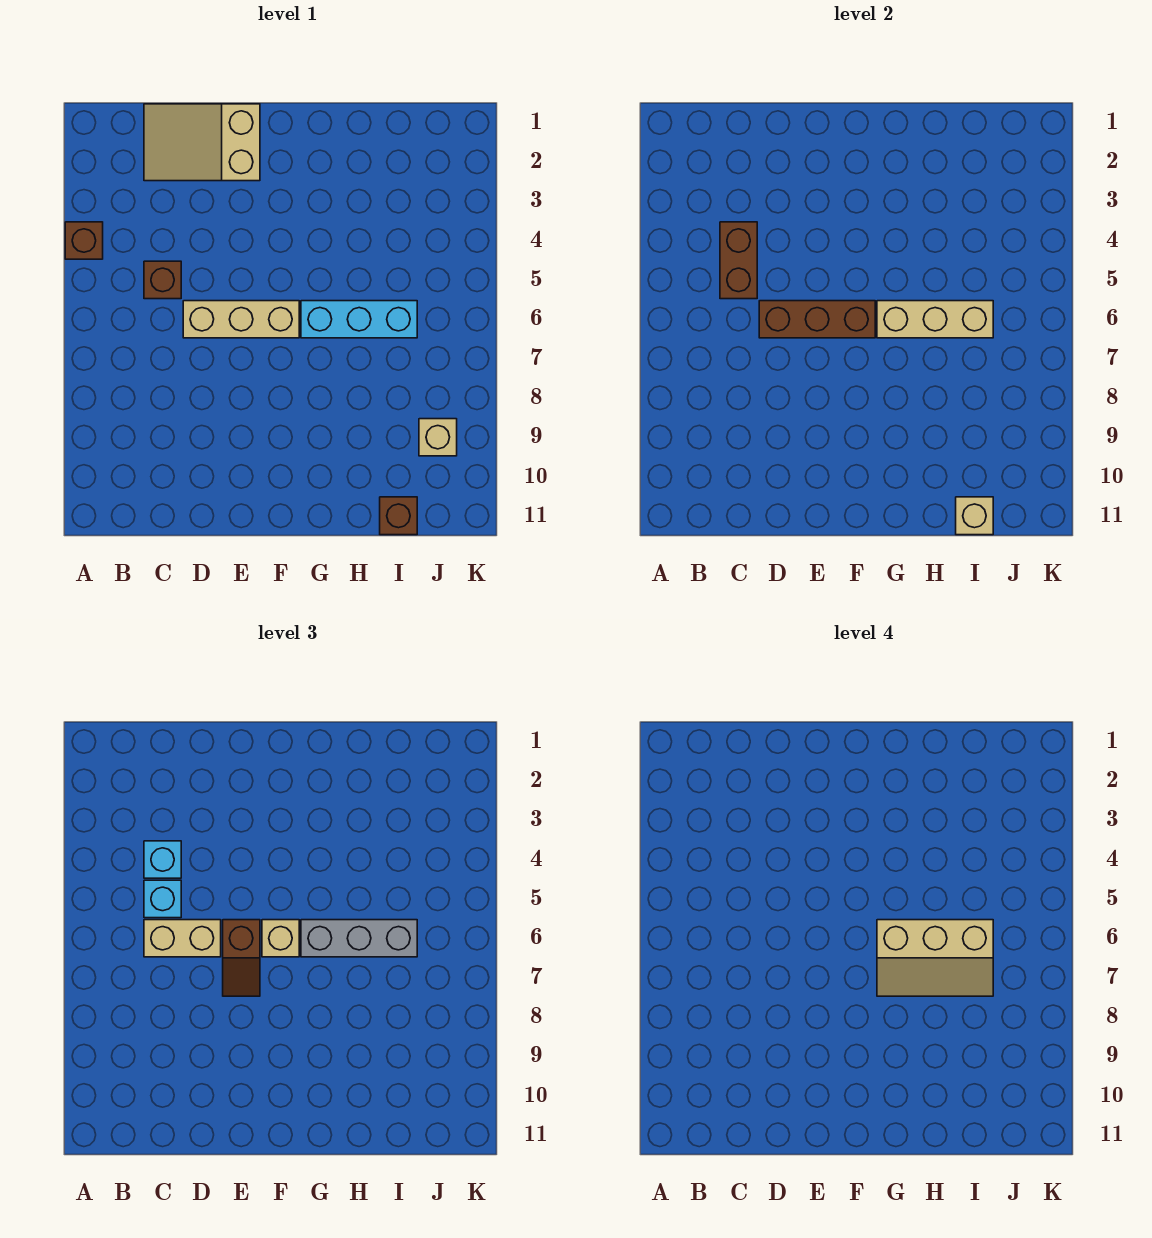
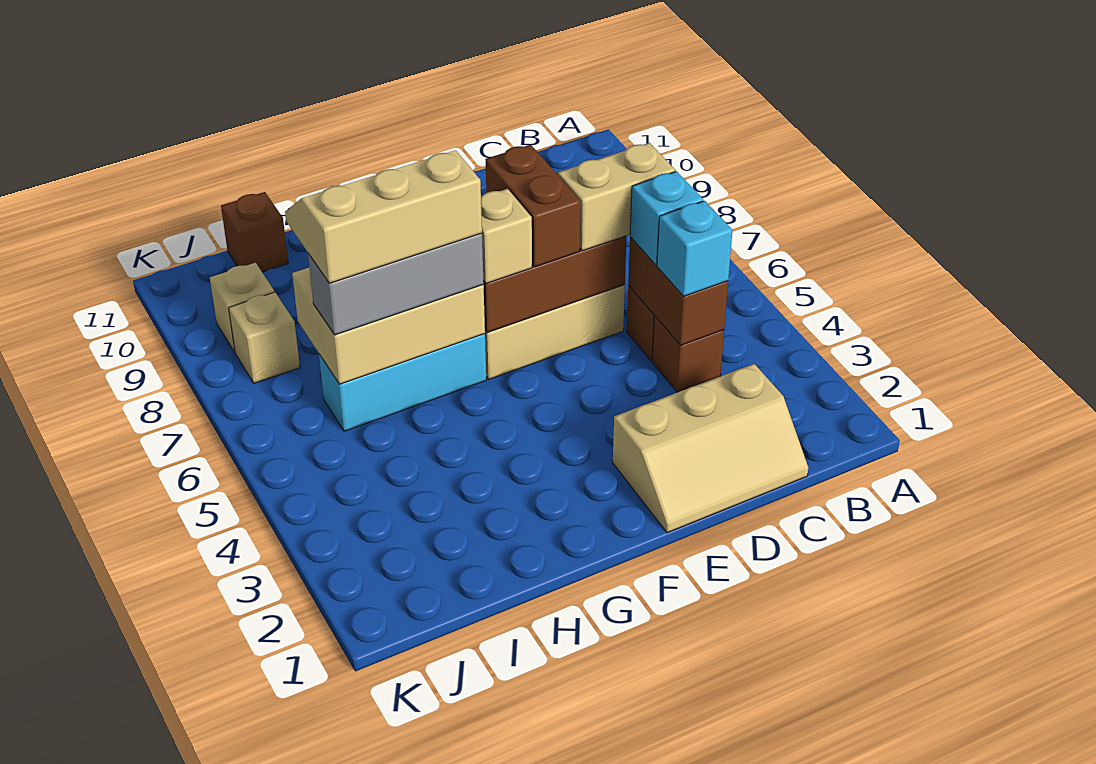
brown 1x1 brick [65,222,103,259] -> brown 1x1 brick moved to [652,317,724,392]
tan 2x3 slope [144,104,260,181] -> tan 2x3 slope turned to [613,364,808,533]
brown 1x2 slope [223,920,260,996] -> brown 1x2 brick [485,145,581,267]
tan 1x3 brick [877,301,993,338] -> tan 2x3 brick [292,268,485,384]
tan 1x1 brick [956,497,993,535] -> tan 1x1 brick moved to [229,292,300,383]

